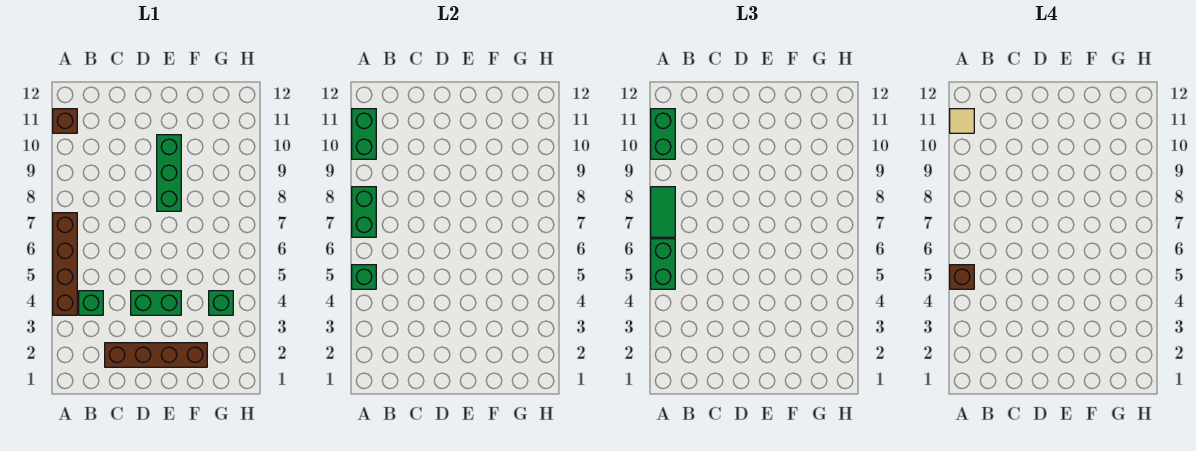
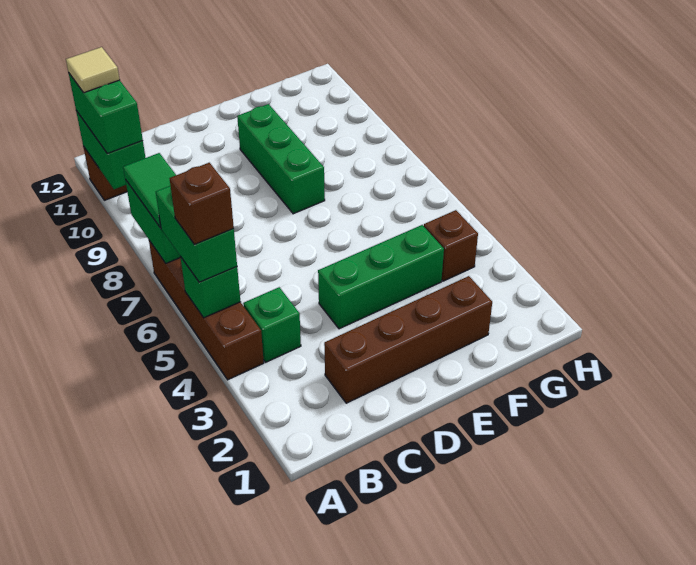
green 1x2 brick [131,291,181,315] -> green 1x3 brick [318,225,444,329]
green 1x1 brick [209,291,233,315] -> brown 1x1 brick [424,210,478,281]

